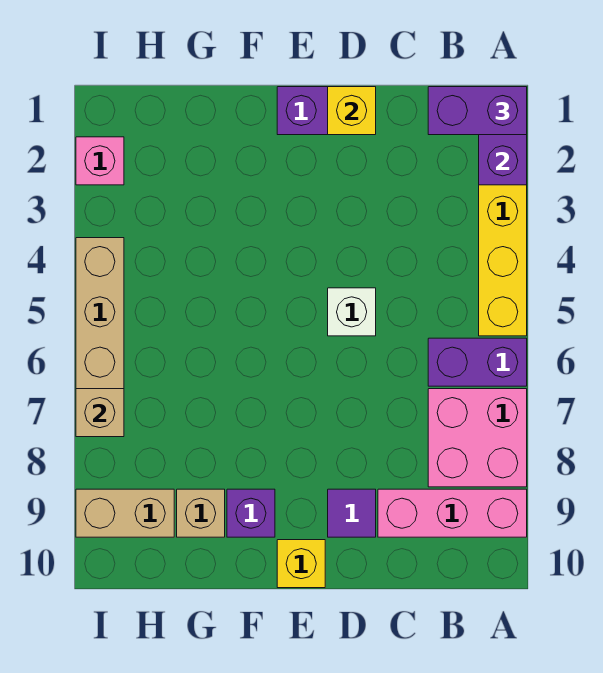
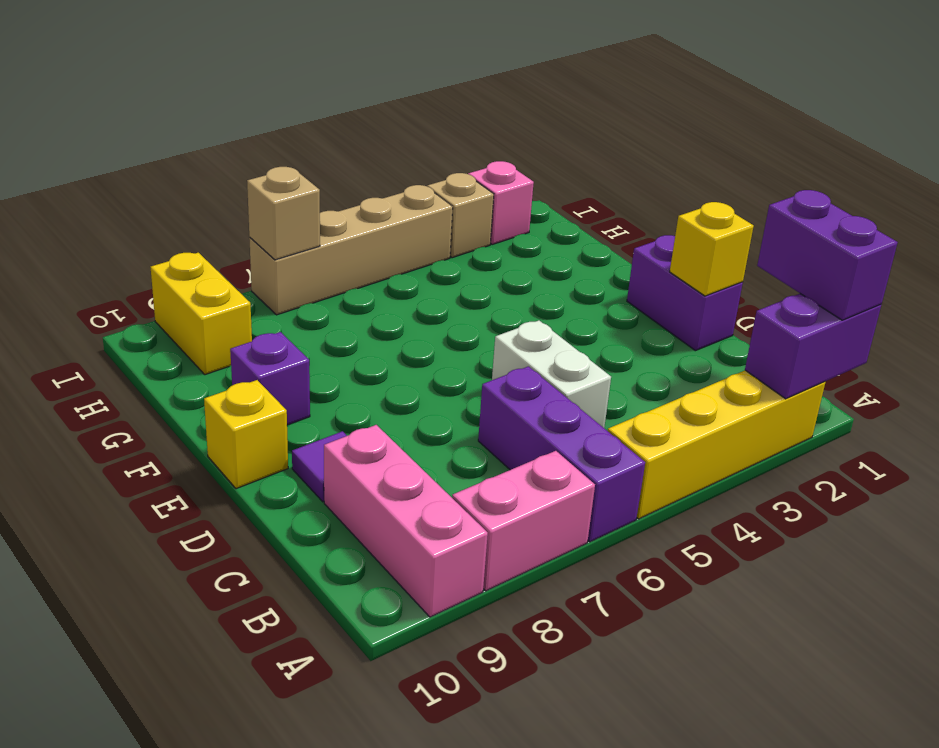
purple 1x2 brick [428,338,527,386] -> purple 1x3 brick [478,366,645,542]
pink 2x2 brick [428,389,527,487] -> pink 1x2 brick [452,451,595,591]
white 1x1 brick [328,288,376,336] -> white 1x2 brick [492,320,611,428]
tan 1x1 brick [177,489,225,537] -> tan 1x1 brick moved to [427,173,494,258]
tan 1x2 brick [76,489,174,537] -> yellow 1x2 brick [151,253,252,375]

